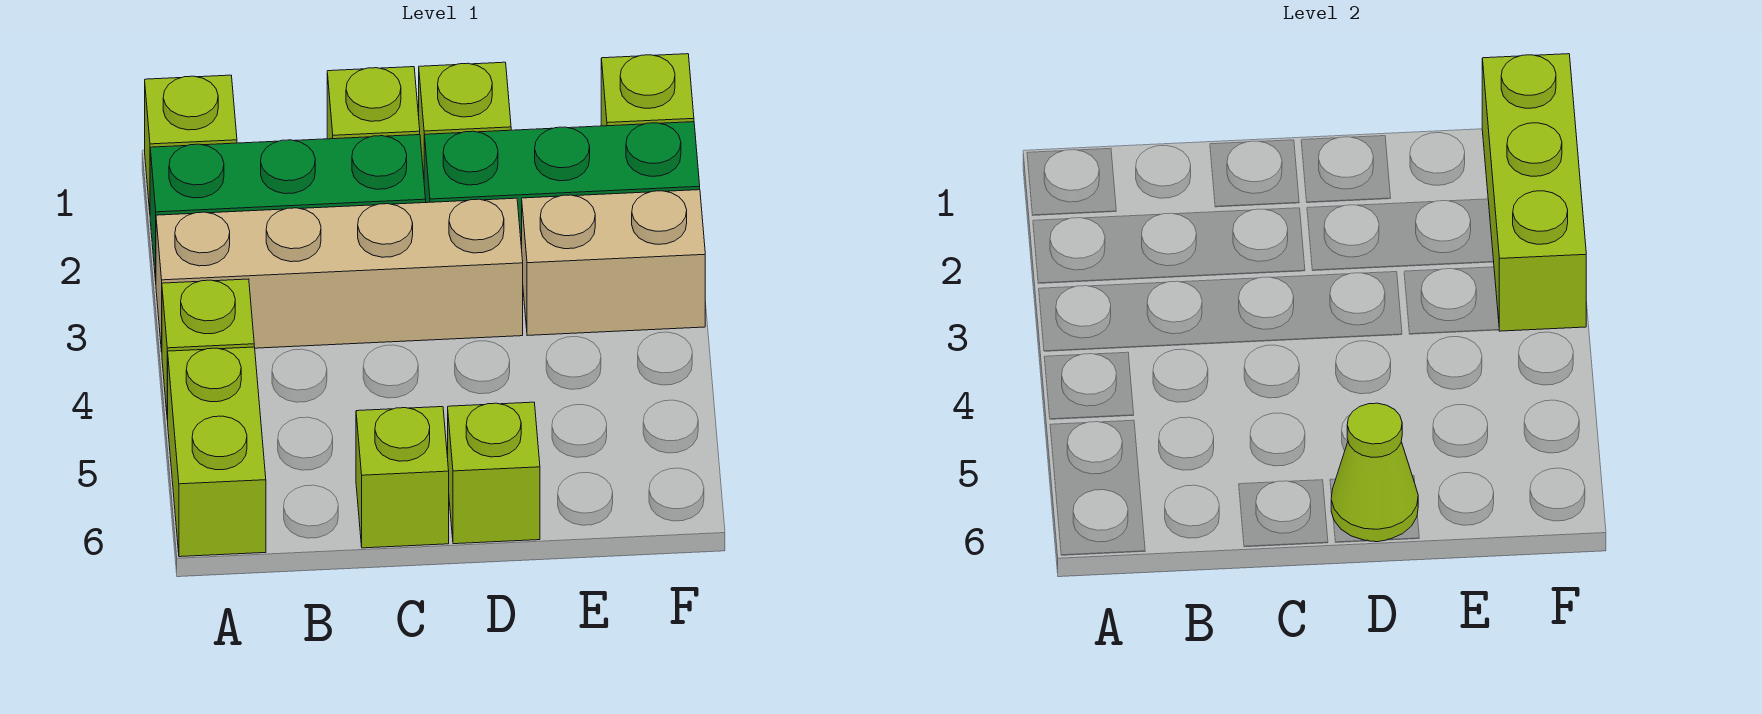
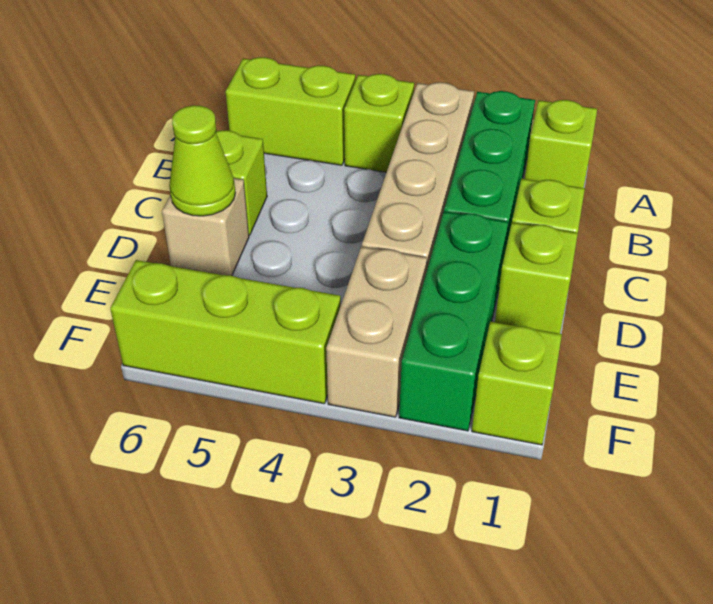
lime 1x1 brick [448,402,540,544] -> tan 1x1 brick [162,178,249,275]
lime 1x3 brick [1482,54,1586,331] -> lime 1x3 brick moved to [110,260,341,404]

